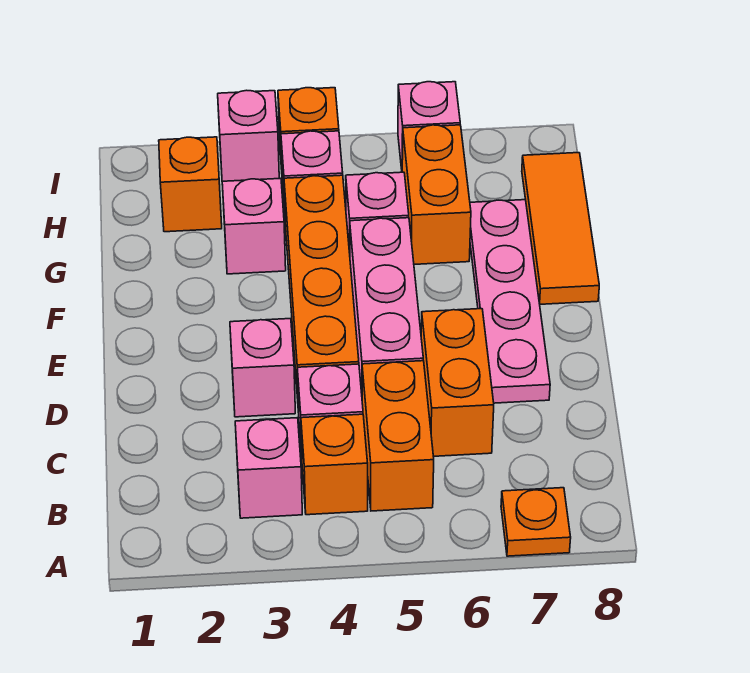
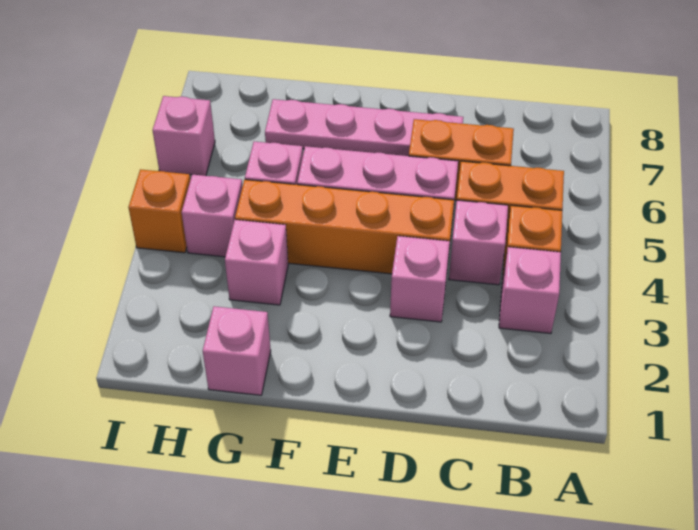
orange 1x1 plate [501,488,571,556] -> none
orange 1x3 tile [522,153,599,304] -> none
orange 1x2 brick [402,125,471,264] -> none
orange 1x1 brick [159,137,222,232] -> none
pink 1x1 brick [218,90,279,181] -> pink 1x1 brick moved to [203,306,271,395]

